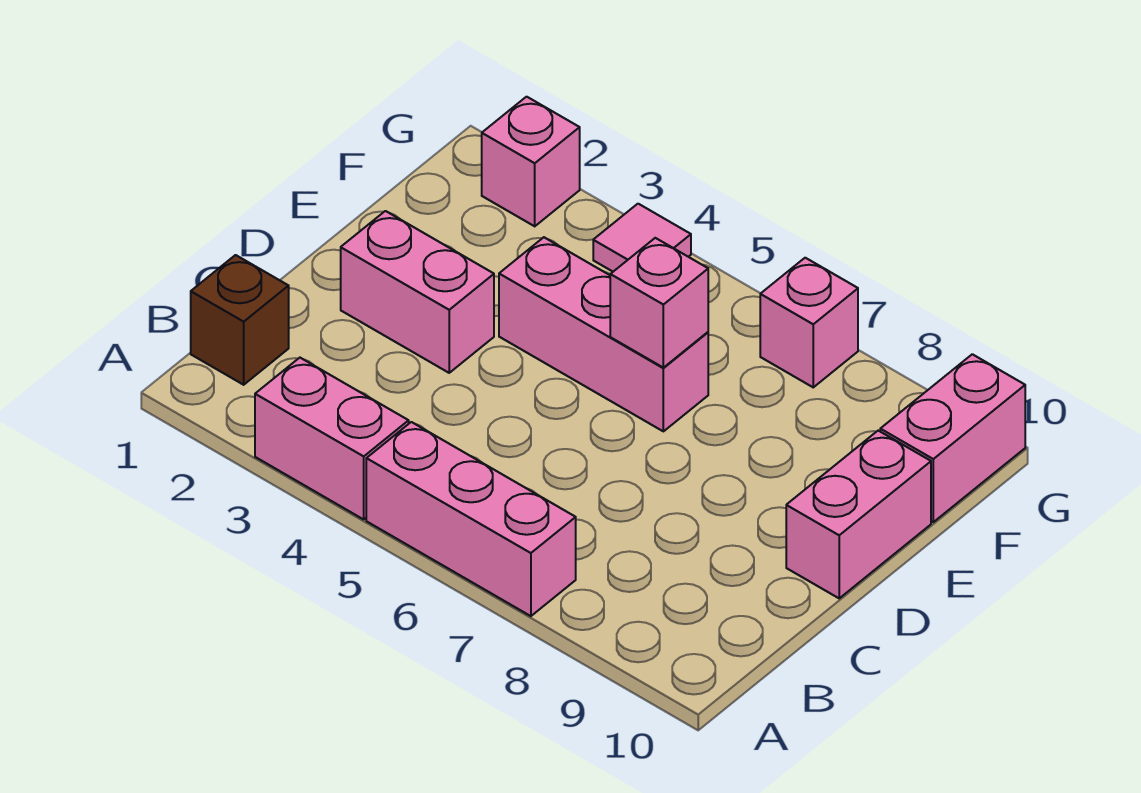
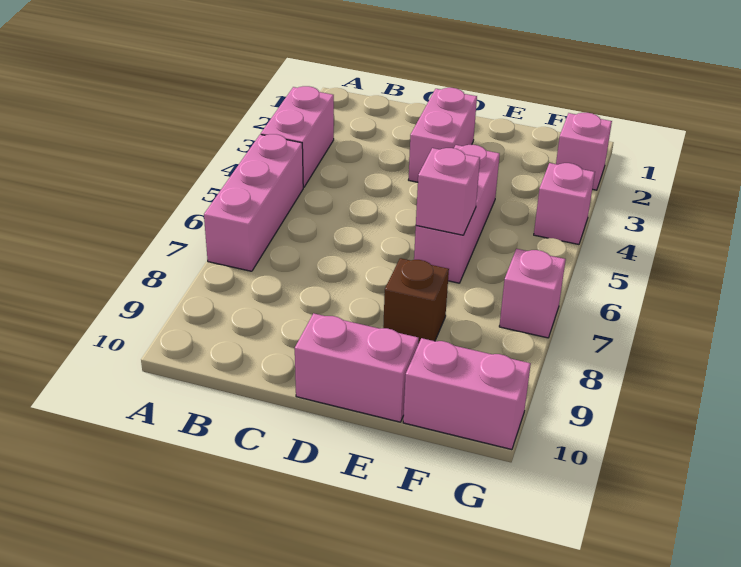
brown 1x1 brick [191,255,289,385] -> brown 1x1 brick moved to [383,258,449,344]
pink 1x1 tile [593,204,691,272] -> pink 1x1 brick [534,163,595,244]

